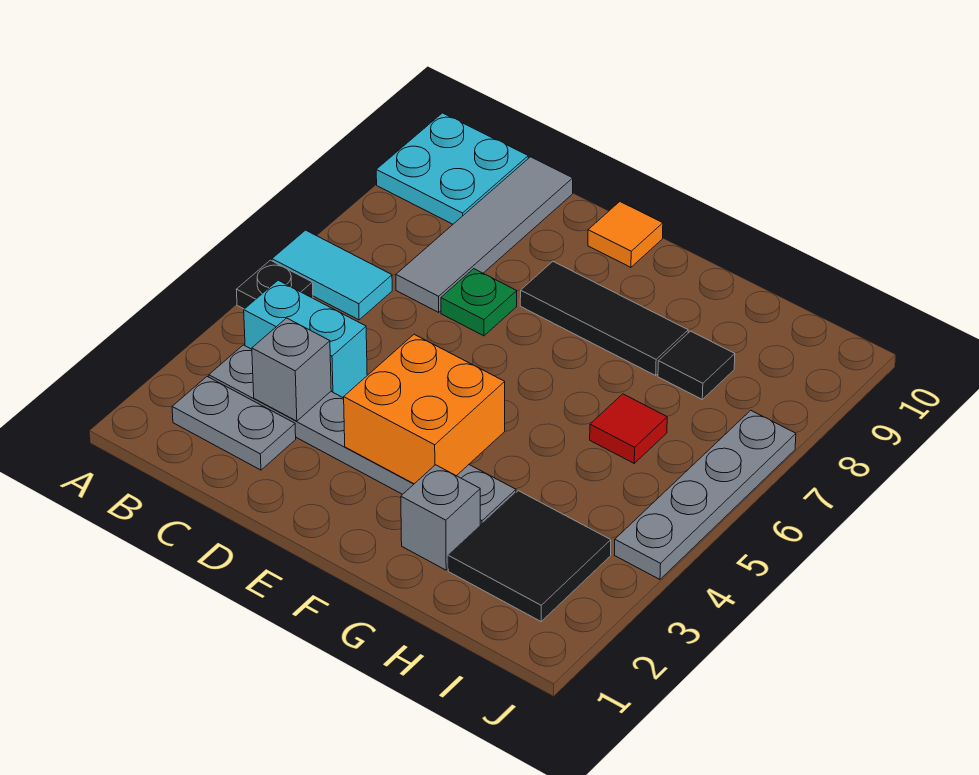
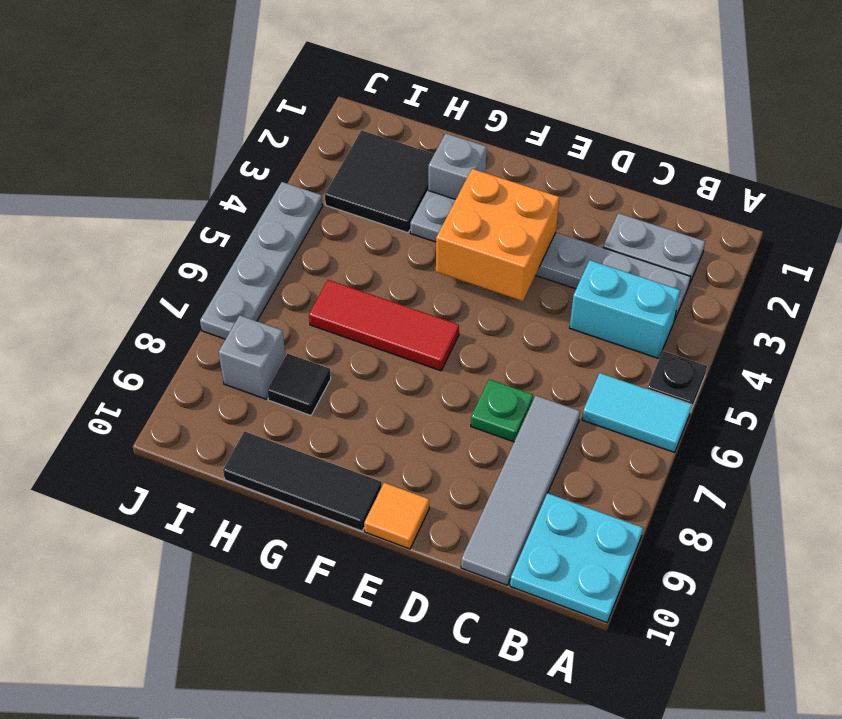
grey 1x1 brick [252,318,331,421] -> grey 1x1 brick moved to [219,315,285,399]
black 1x3 tile [520,262,688,375] -> black 1x3 tile moved to [223,431,382,531]
red 1x1 tile [590,394,667,463] -> red 1x3 tile [309,280,459,371]

